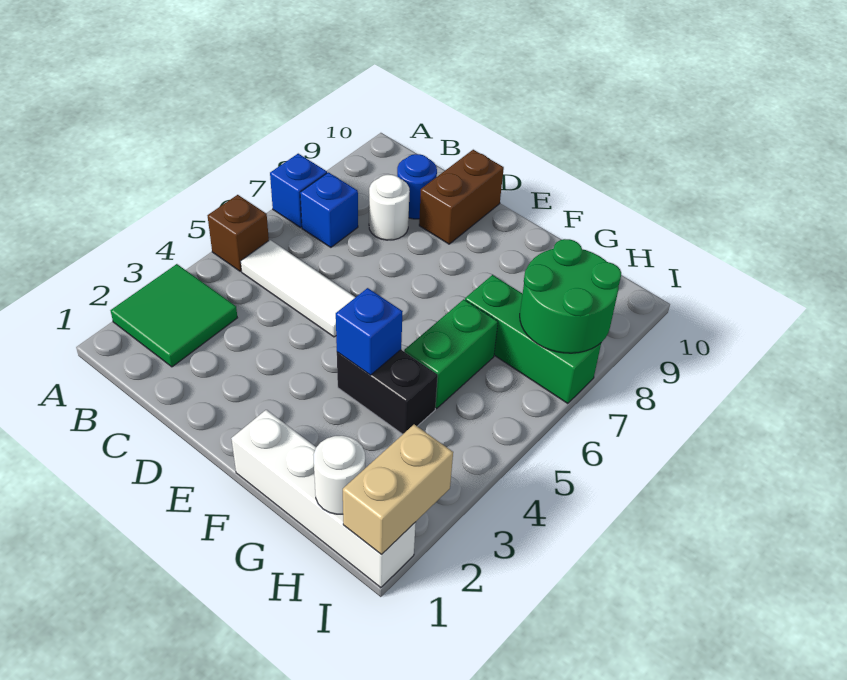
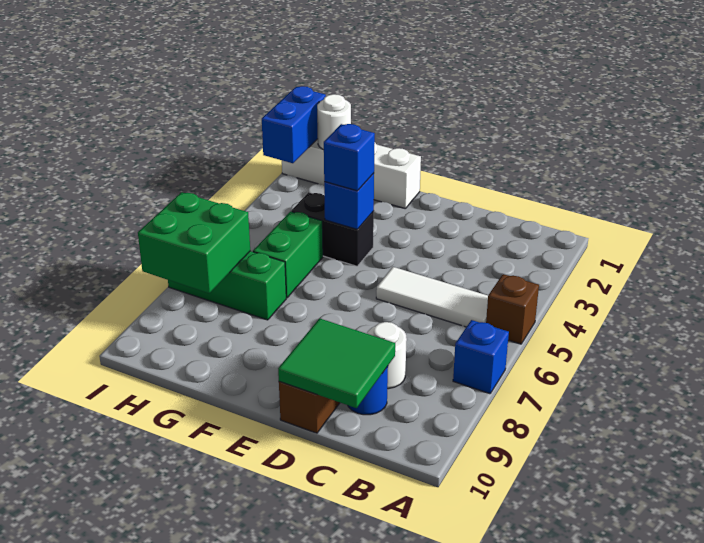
green 2x2 tile [111,264,237,367] -> green 2x2 tile moved to [278,318,395,408]
blue 1x1 brick [300,172,358,247] -> blue 1x1 brick moved to [324,124,375,191]
green 2x2 round brick [520,239,621,353] -> green 2x2 brick [138,192,250,293]
tan 1x2 brick [343,424,453,555] -> blue 1x2 brick [262,86,326,163]

